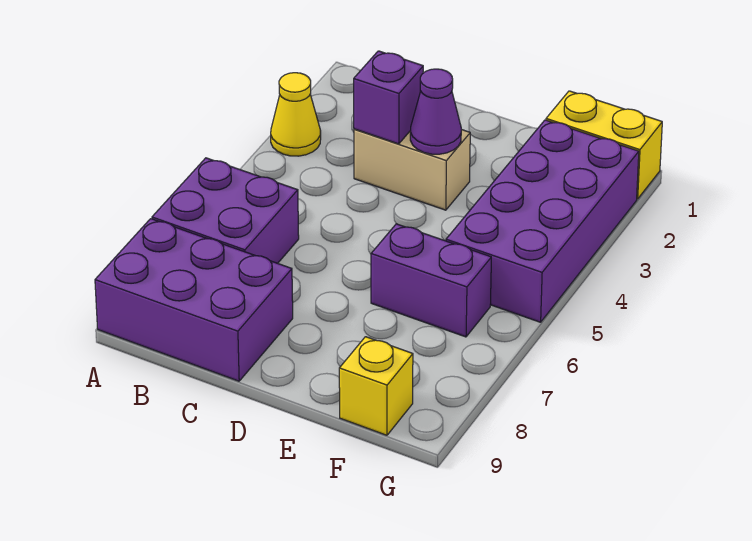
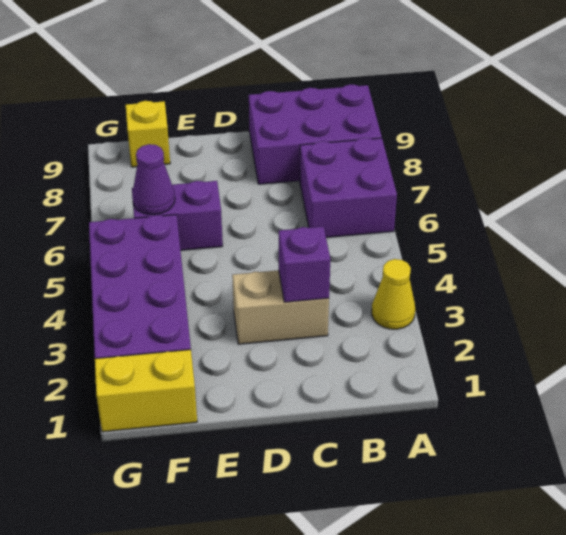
purple 1x1 cone [410,69,461,154] -> purple 1x1 cone moved to [132,144,175,215]

